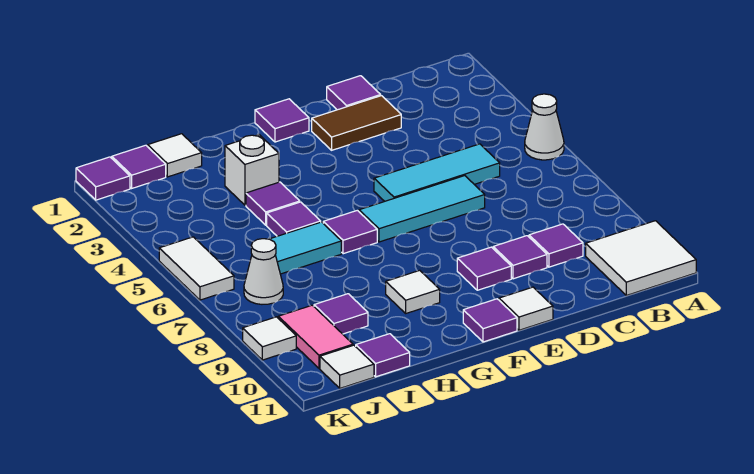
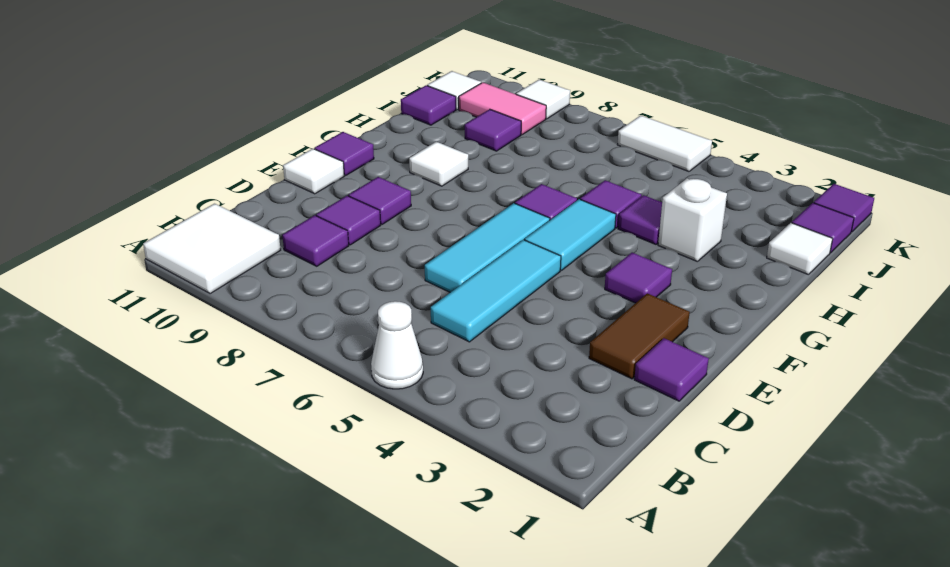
purple 1x1 tile [255,99,309,142] -> purple 1x1 tile moved to [605,253,672,303]
cyan 1x2 tile [270,222,341,274] -> cyan 1x2 tile moved to [525,199,616,270]
white 1x1 cone [244,239,283,304] -> none

